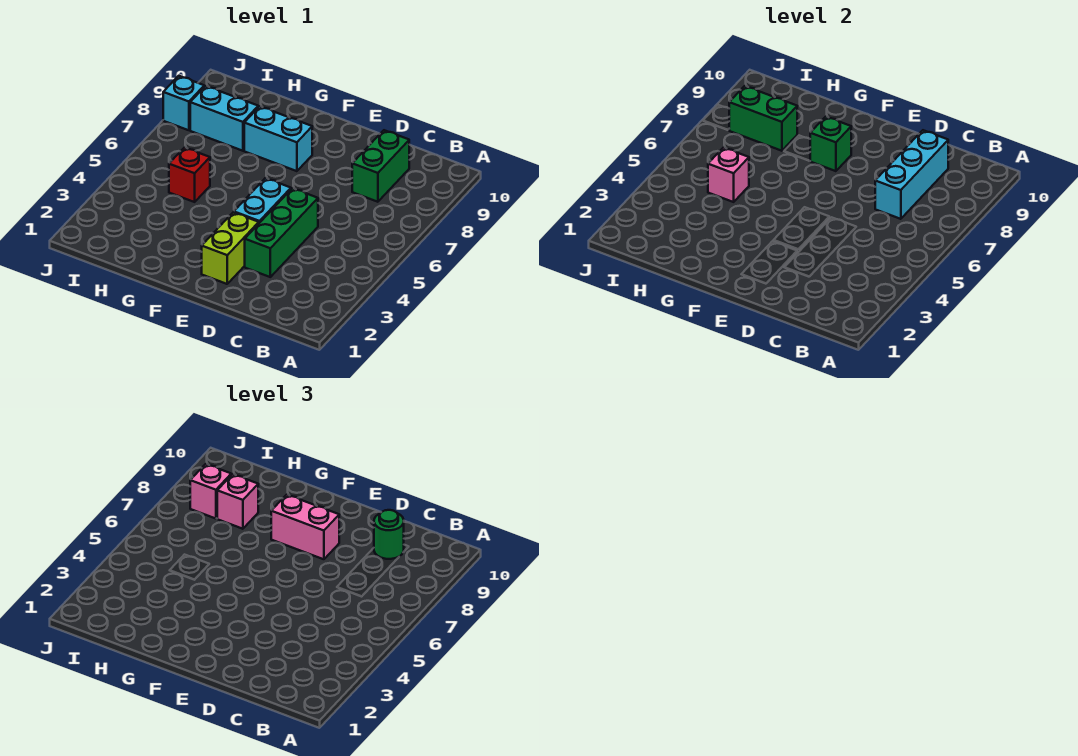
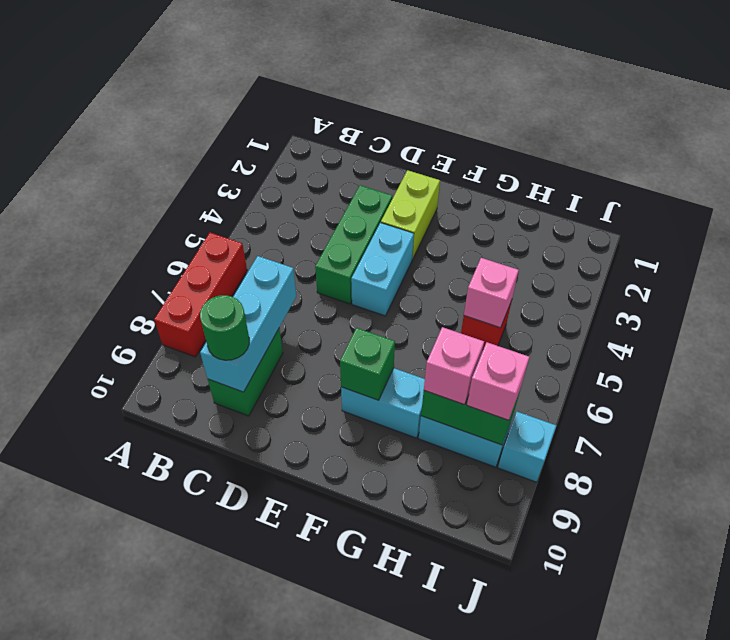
none -> red 1x3 brick [154,233,247,357]
pink 1x2 brick [271,495,339,559] -> none

